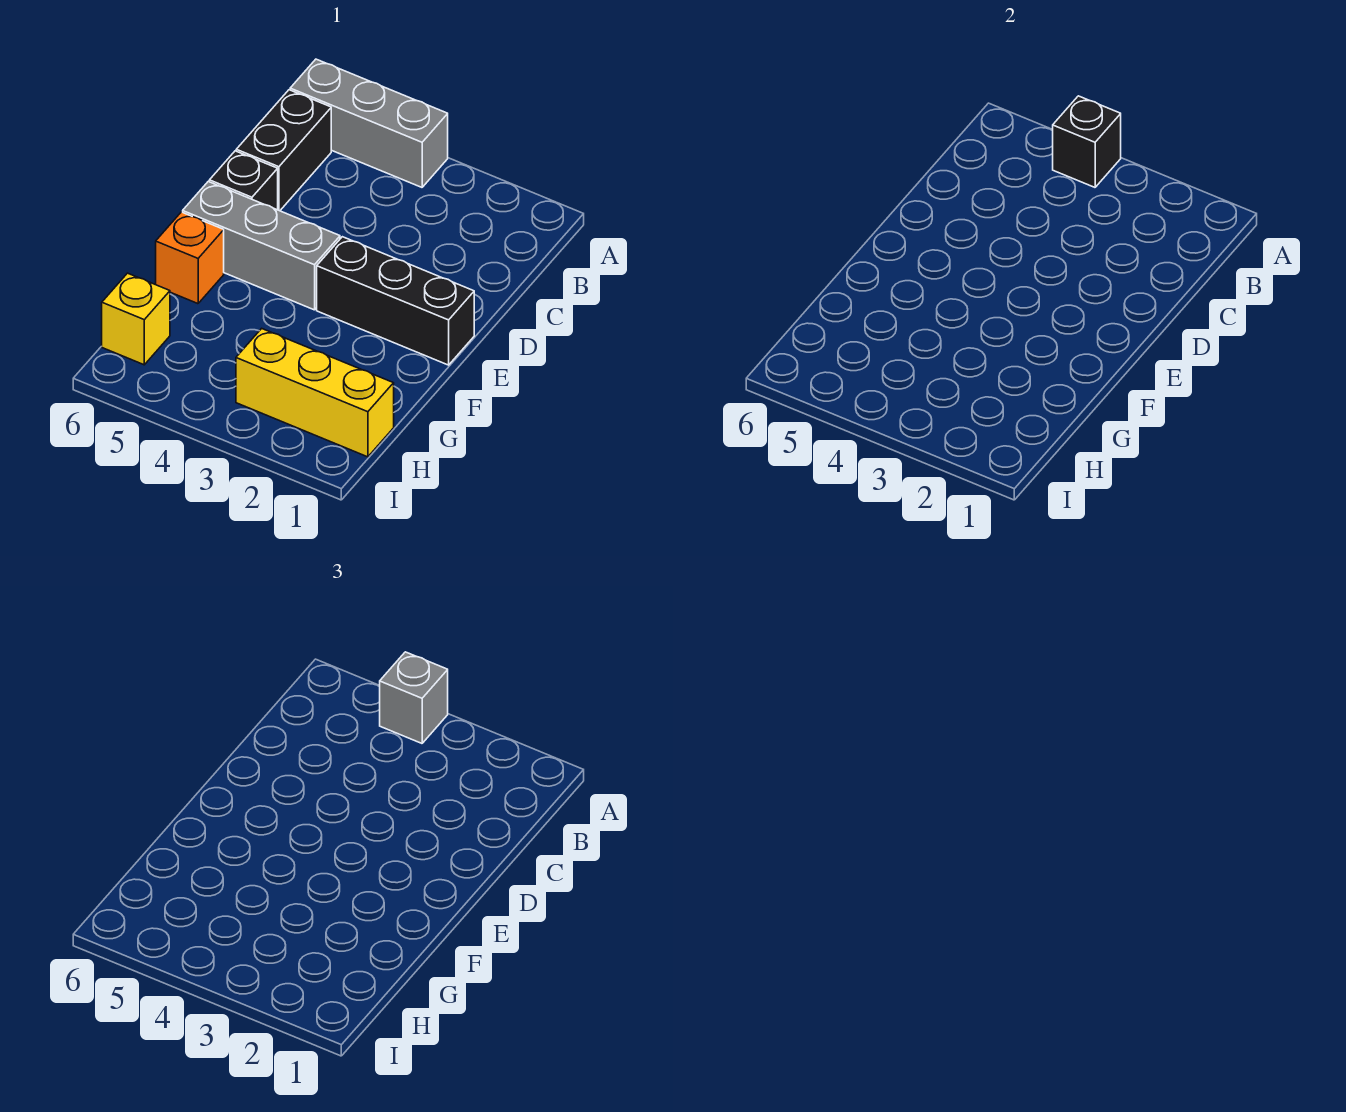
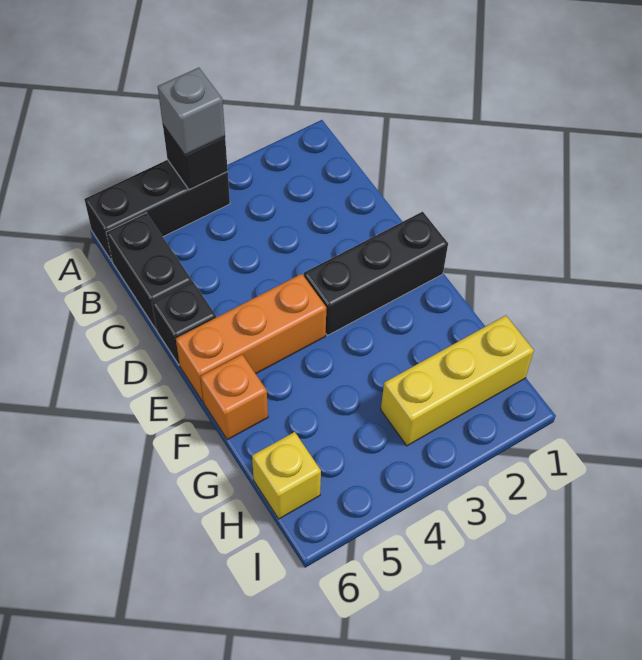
grey 1x3 brick [290,59,448,187] -> black 1x3 brick [85,160,230,261]
grey 1x3 brick [183,182,340,310] -> orange 1x3 brick [176,274,326,402]

